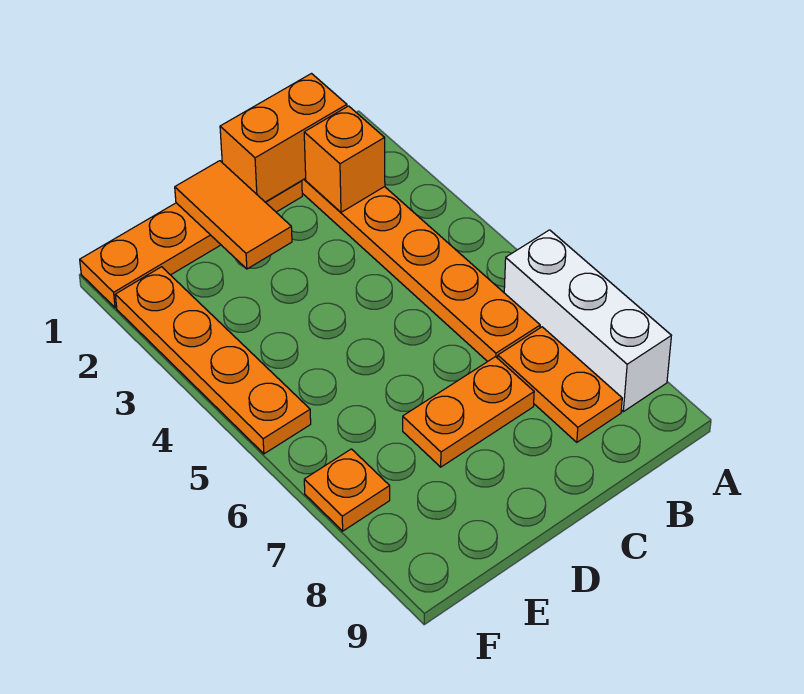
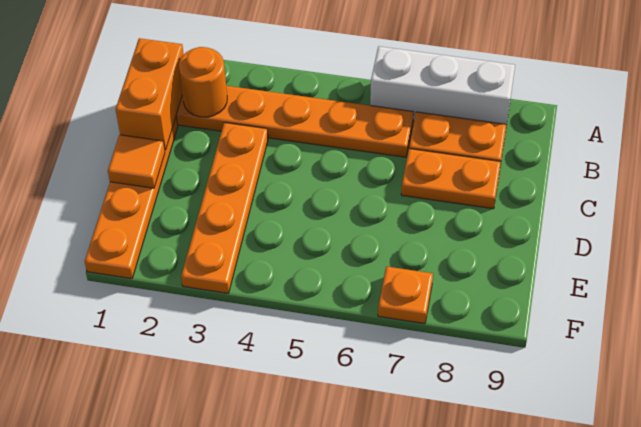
orange 1x1 brick [304,106,385,212] -> orange 1x1 round brick [179,47,227,117]
orange 1x2 plate [403,357,534,467] -> orange 1x2 plate turned to [401,149,501,209]
orange 1x2 tile [175,161,292,269] -> orange 1x1 tile [108,135,165,188]
orange 1x4 plate [115,267,311,454] -> orange 1x4 plate turned to [181,123,268,293]

